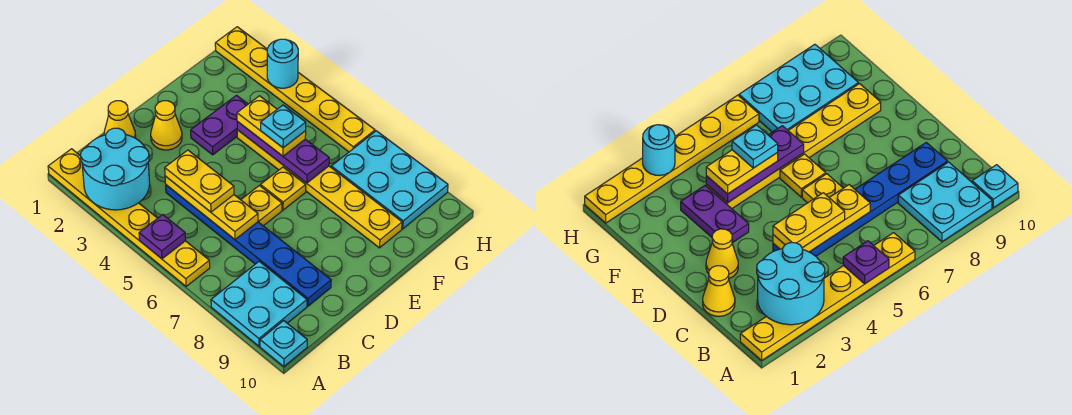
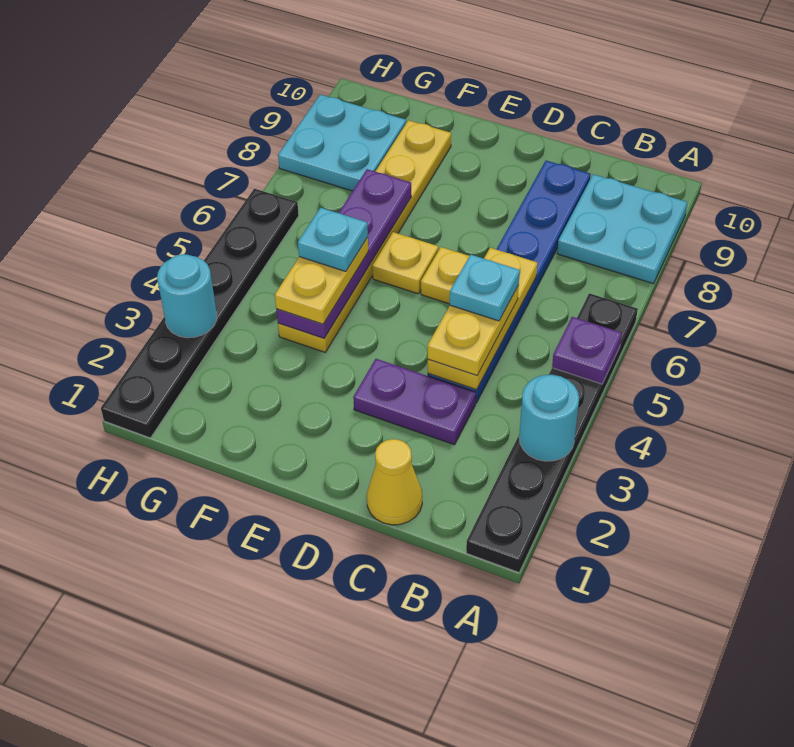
yellow 1x6 plate [48,149,210,286] -> black 1x6 plate [466,293,638,572]
cyan 2x2 round brick [81,128,150,210] -> cyan 1x1 round brick [519,375,579,461]
cyan 1x1 plate [260,321,307,367] -> cyan 1x1 plate moved to [450,255,520,321]
yellow 1x1 cone [151,101,182,150] -> none
purple 1x2 plate [191,95,248,155] -> purple 1x2 plate moved to [353,359,476,445]
purple 1x3 plate [237,122,329,183] -> purple 1x4 plate [276,169,411,338]
cyan 2x3 plate [331,131,448,229] -> cyan 2x2 plate [278,95,406,191]
yellow 1x6 plate [215,27,375,152] -> black 1x6 plate [101,189,299,438]

